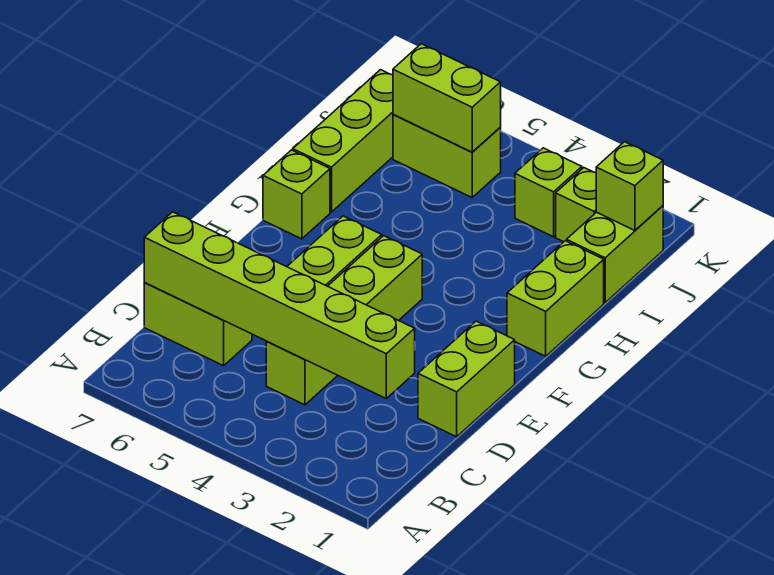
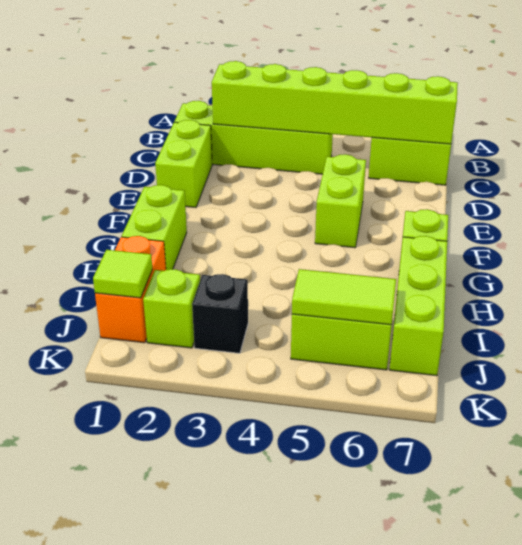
lime 1x4 brick [266,236,422,405] -> lime 1x4 brick turned to [174,101,333,174]
lime 1x2 brick [567,206,663,303] -> orange 1x2 brick [95,236,166,343]
lime 1x1 brick [596,142,663,231] -> lime 1x1 tile [93,250,152,298]
lime 1x1 brick [515,148,582,237] -> black 1x1 brick [192,274,248,353]
lime 1x2 brick [393,44,501,152] -> lime 1x2 tile [292,269,396,325]

